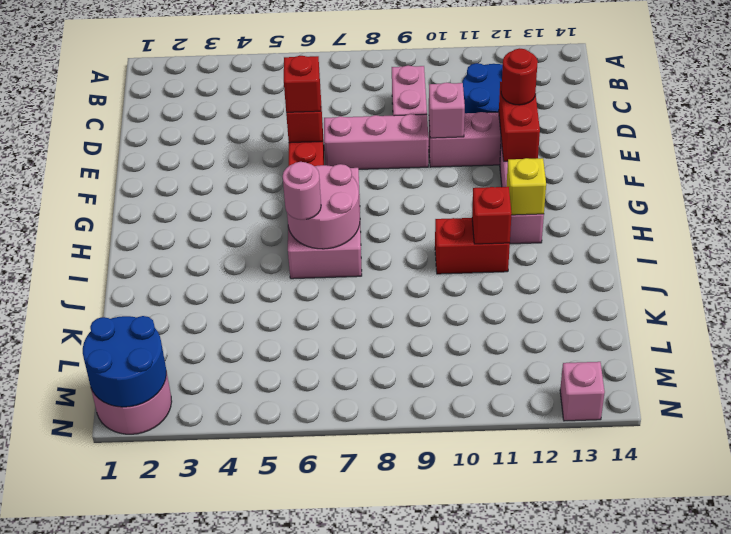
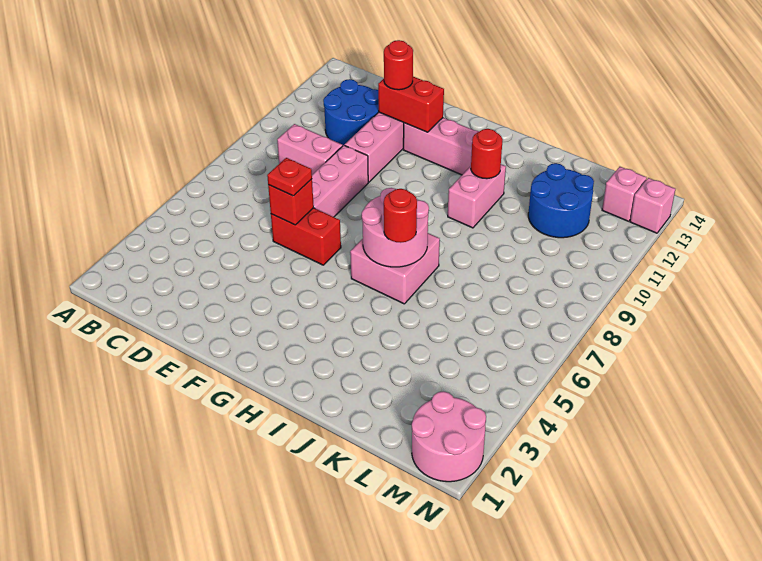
red 1x1 brick [284,56,321,112] -> red 1x1 plate [267,158,312,196]
pink 1x1 brick [429,83,465,138] -> pink 1x1 brick moved to [602,167,647,221]
pink 2x3 brick [288,168,362,279] -> pink 2x2 brick [350,233,440,304]
yellow 1x1 brick [506,158,546,215] -> none
pink 1x1 round brick [283,162,321,220] -> red 1x1 round brick [384,189,417,243]
red 1x2 brick [435,218,510,274] -> pink 1x2 brick [448,164,506,228]
red 1x1 brick [472,187,512,244] -> red 1x1 round brick [471,129,503,179]
blue 2x2 round brick [83,316,166,407] -> blue 2x2 round brick moved to [528,163,594,238]

